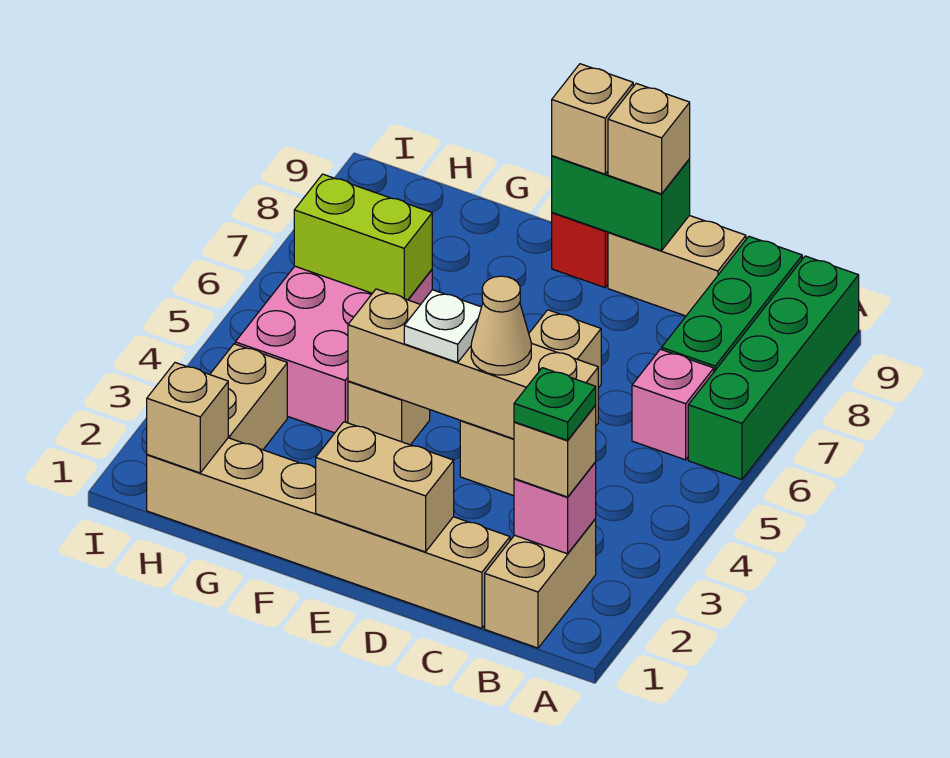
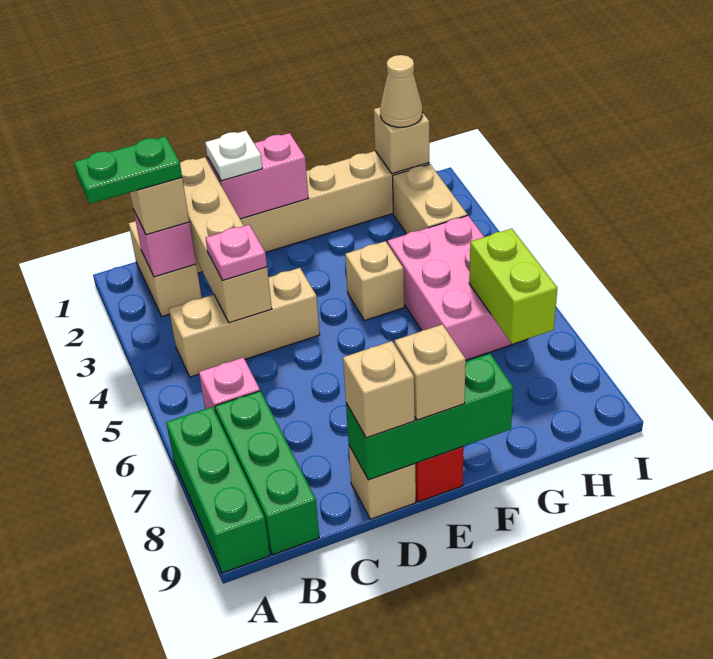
green 1x4 brick [688,256,859,480] -> green 1x3 brick [166,407,270,573]
green 1x1 plate [514,368,596,440] -> green 1x2 plate [74,136,182,204]
tan 1x4 brick [348,289,598,439] -> tan 1x4 brick turned to [180,157,272,323]
none -> pink 1x1 plate [206,225,267,280]
tan 1x2 brick [608,215,746,316] -> tan 1x1 brick [349,446,416,519]
tan 1x2 brick [316,422,454,552] -> pink 1x2 brick [207,133,308,219]
tan 1x3 brick [460,310,601,496] -> tan 1x3 brick turned to [169,268,320,377]
tan 1x1 cone [471,276,531,375] -> tan 1x1 cone moved to [380,55,422,127]
green 1x2 brick [552,156,690,251] -> green 1x3 brick [346,354,514,480]
white 1x1 plate [404,290,481,362] -> white 1x1 plate moved to [205,131,262,181]
lime 1x2 brick [294,174,432,300] -> lime 1x2 brick turned to [469,229,557,344]

